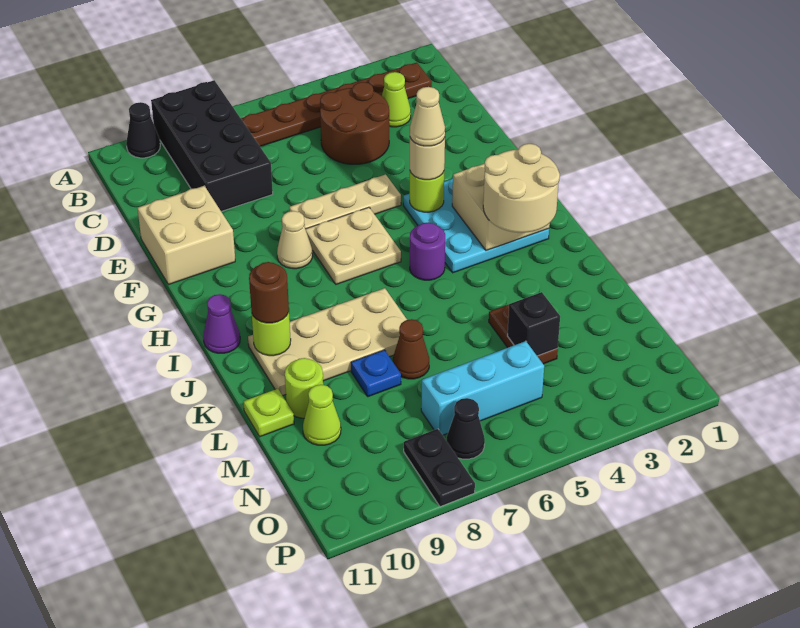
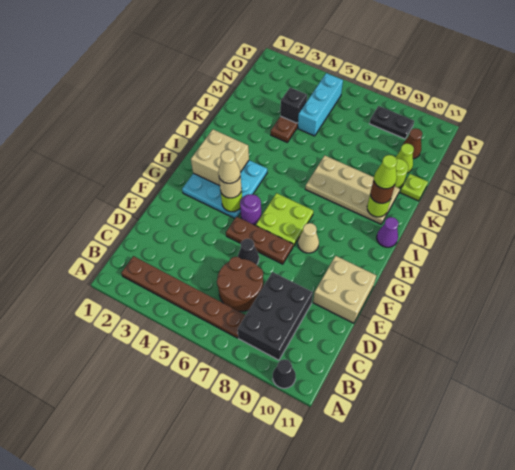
black 2x4 brick [151,80,273,211] -> black 2x3 brick [238,272,313,360]
lime 1x1 cone [382,72,411,127] -> lime 1x1 cone moved to [374,155,397,189]
brown 2x2 round brick [320,82,389,164] -> brown 2x2 round brick moved to [217,257,263,311]
tan 1x3 plate [289,174,401,229] -> brown 1x3 plate [226,217,293,264]
tan 2x2 plate [305,207,401,284] -> lime 2x2 plate [256,193,313,246]
tan 2x2 round brick [483,144,560,233] -> none
purple 1x1 round brick [410,222,445,280] -> purple 1x1 round brick moved to [240,194,261,225]
brown 1x1 cone [393,319,429,379] -> brown 1x1 cone moved to [403,128,422,159]
blue 1x1 plate [351,350,401,397] -> none
cyan 1x3 brick [421,341,544,435] -> cyan 1x3 brick turned to [298,73,343,136]
black 1x1 cone [447,398,485,459] -> black 1x1 cone moved to [238,239,259,265]
black 1x2 plate [404,429,475,507] -> black 1x2 plate turned to [369,106,414,139]

